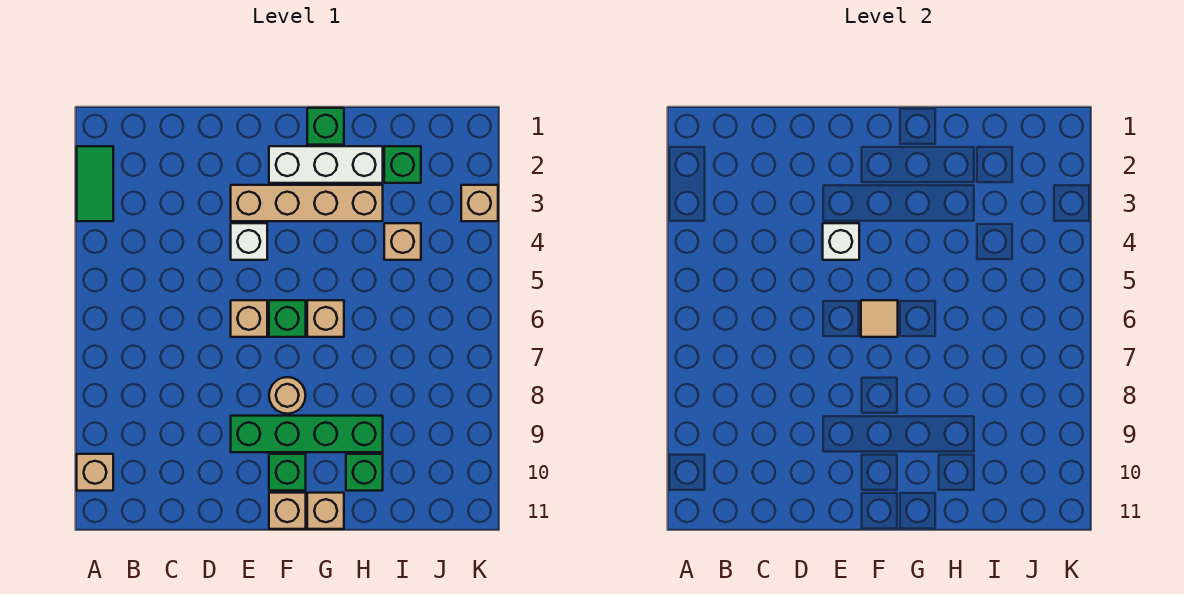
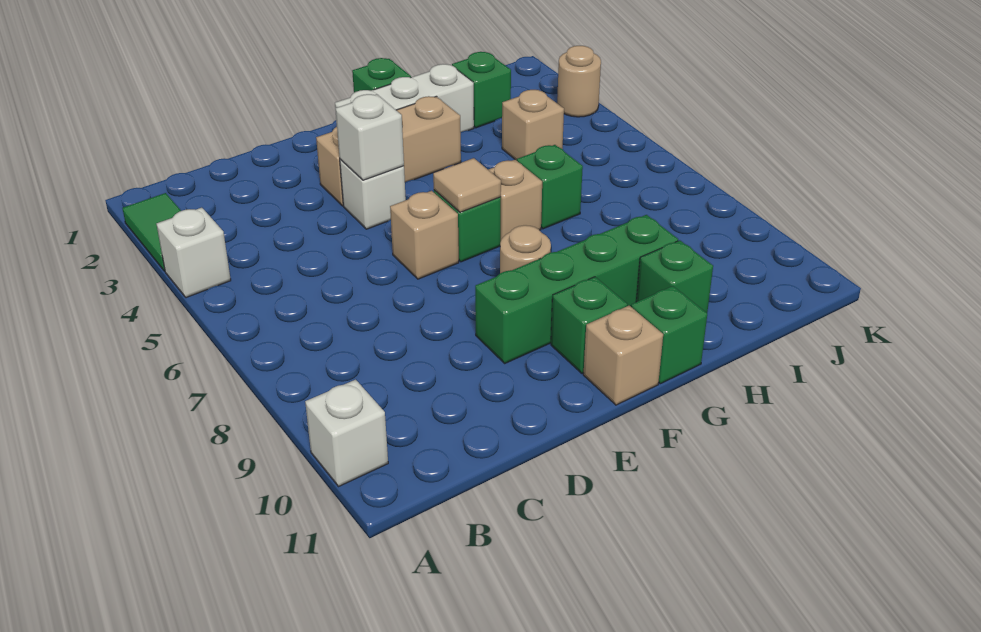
none -> white 1x1 brick [156,208,231,298]
tan 1x1 brick [77,454,113,491] -> white 1x1 brick [305,380,388,486]
tan 1x4 brick [231,185,383,221] -> tan 1x3 brick [316,96,461,206]
tan 1x1 brick [307,493,344,529] -> green 1x1 brick [631,286,707,384]
none -> green 1x1 brick [517,145,583,229]
tan 1x1 brick [461,185,498,221] -> tan 1x1 round brick [557,46,601,117]

